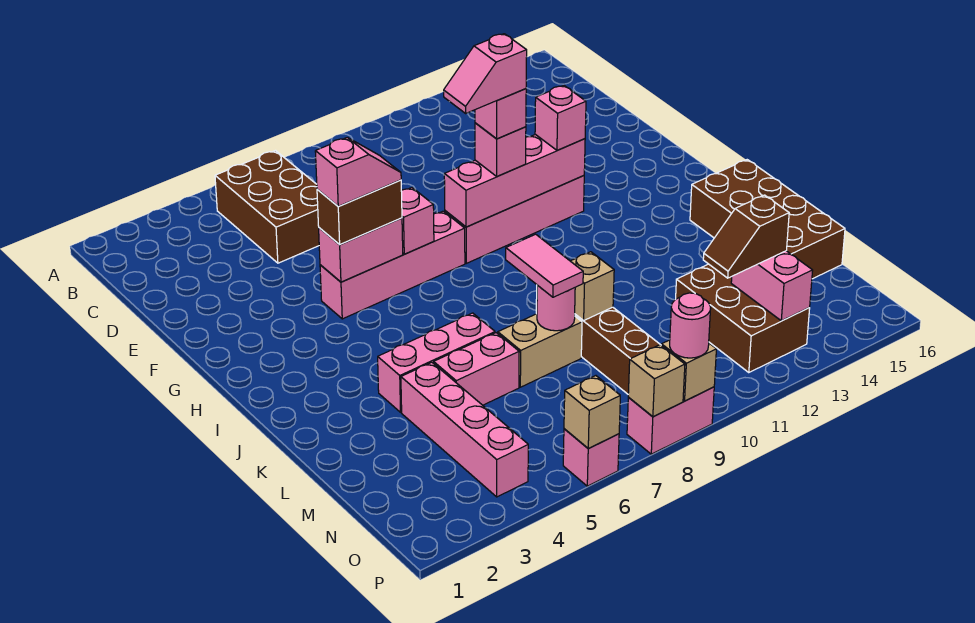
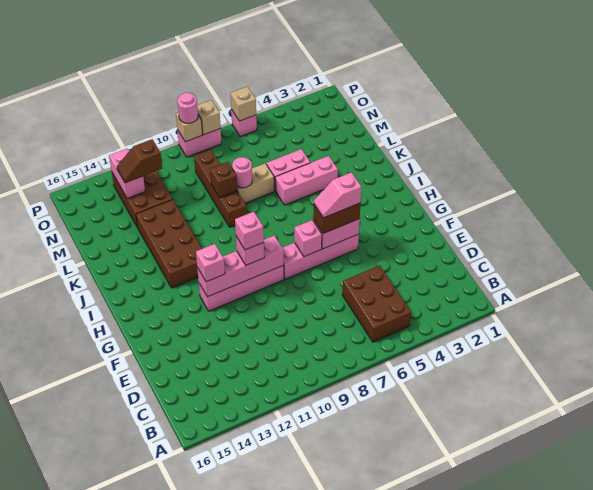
pink 1x2 slope [444,34,527,113] -> none
brown 2x4 brick [690,160,845,279] -> brown 2x4 brick moved to [136,200,202,288]
pink 1x2 tile [506,234,583,297] -> none
pink 1x4 brick [401,362,528,497] -> none
tan 1x1 brick [571,252,614,321] -> brown 1x1 brick [210,162,237,197]
brown 1x2 slope [703,195,789,278] -> brown 1x2 slope turned to [117,139,162,183]

